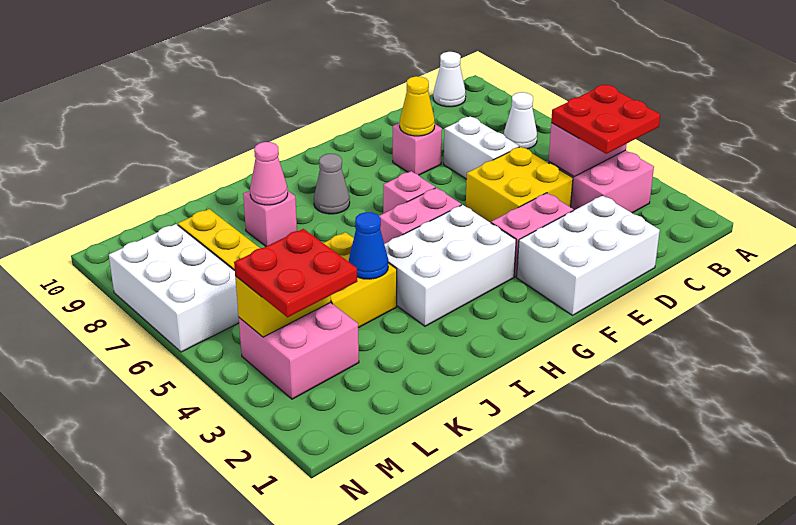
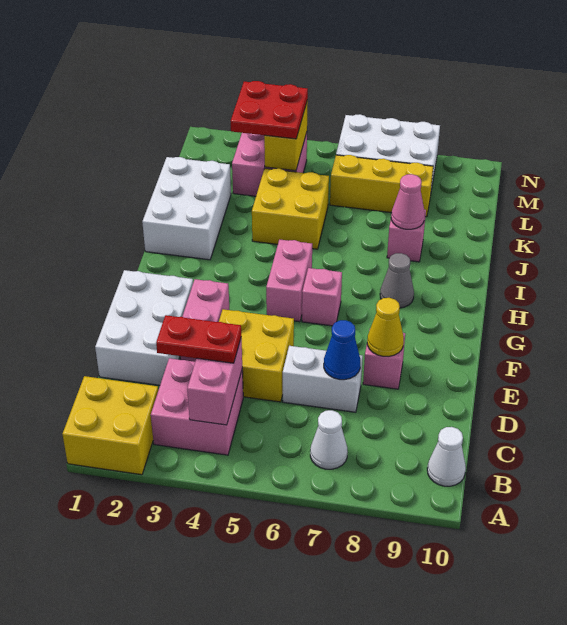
none -> yellow 2x2 brick [62,376,158,475]
red 2x2 plate [551,85,660,154] -> red 1x2 plate [156,315,241,363]
white 2x3 brick [384,205,516,326] -> white 2x3 brick moved to [142,157,231,260]
blue 1x1 cone [349,212,388,279] -> blue 1x1 cone moved to [324,320,360,380]

